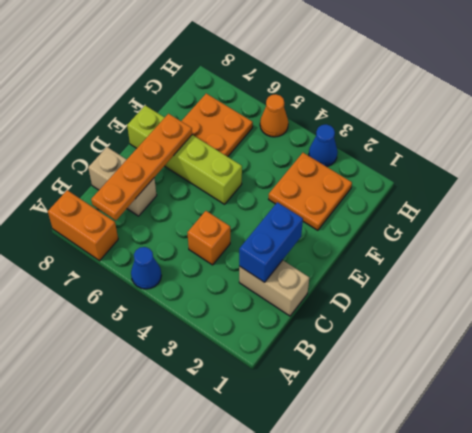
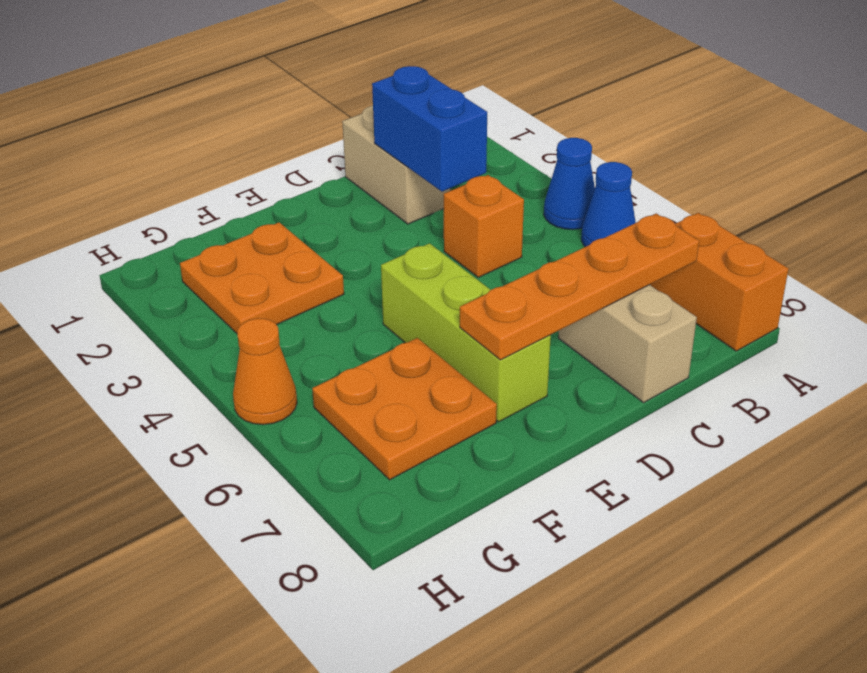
blue 1x2 brick [239,202,303,282] -> blue 1x2 brick turned to [372,66,487,192]
lime 1x4 brick [127,105,242,204] -> lime 1x3 brick [381,243,551,422]
blue 1x1 cone [309,124,338,167] -> blue 1x1 cone moved to [544,138,595,230]

